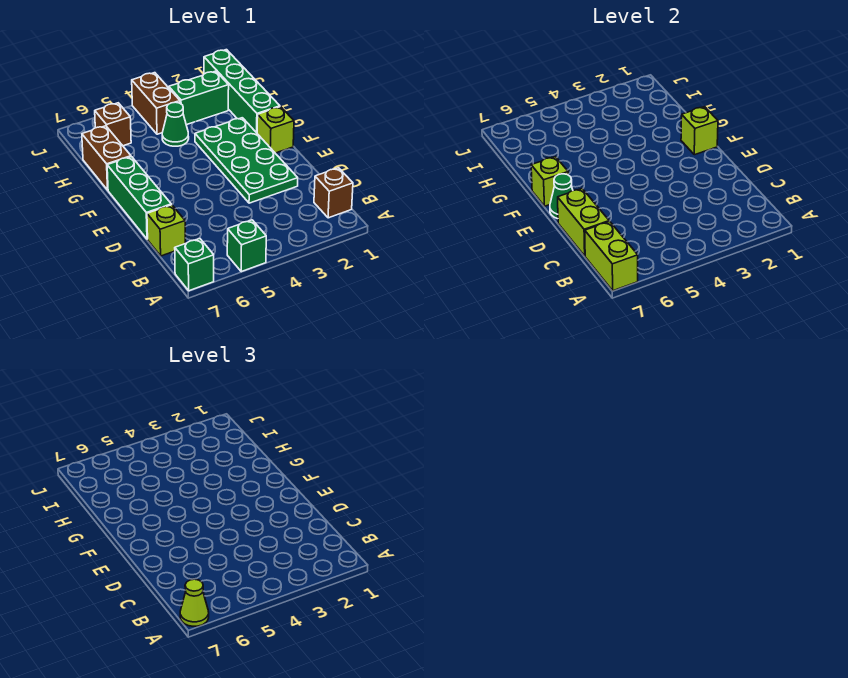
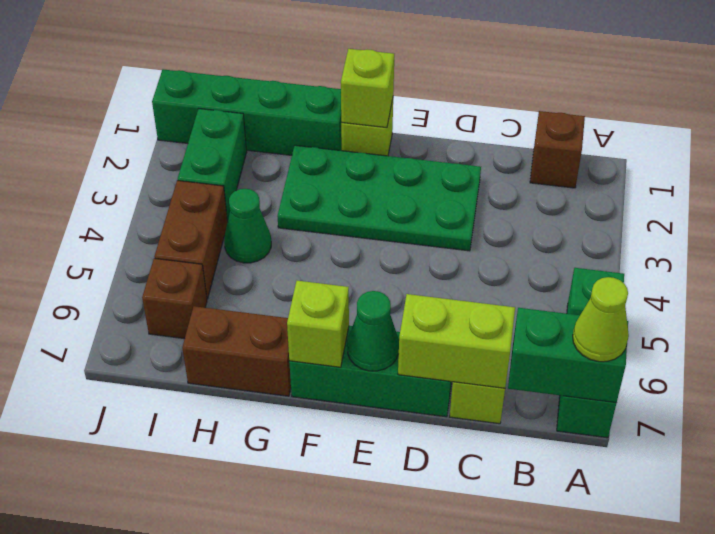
lime 1x2 brick [585,221,638,291] -> green 1x2 brick [508,308,628,403]
brown 1x2 brick [132,73,180,134] -> brown 1x2 brick turned to [154,180,228,299]

